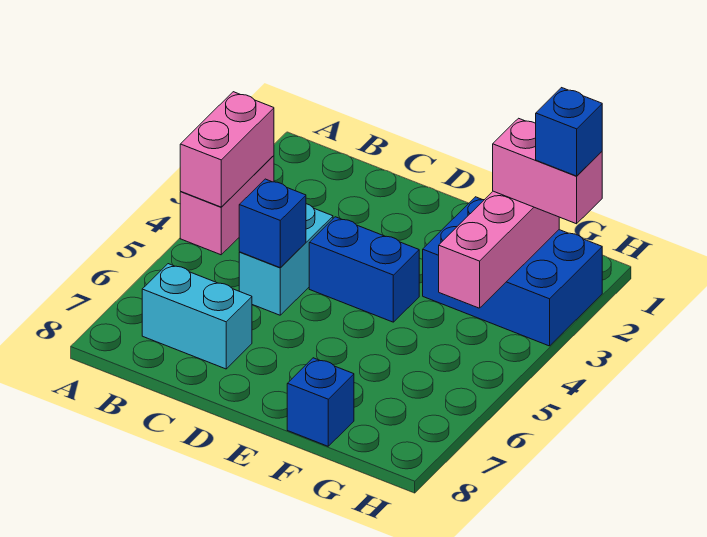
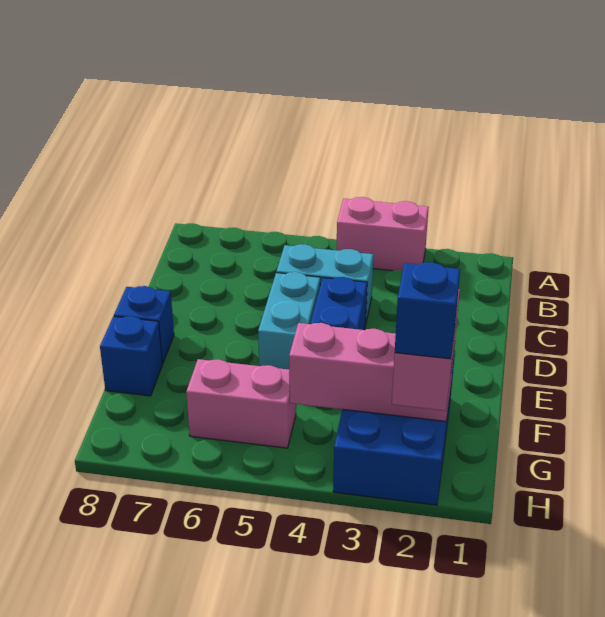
pink 1x2 brick [180,92,274,207] -> pink 1x2 brick moved to [186,359,296,448]
cyan 1x2 brick [142,264,252,369] -> cyan 1x2 brick moved to [258,272,320,369]
blue 1x1 brick [239,179,306,268] -> blue 1x1 brick moved to [114,286,174,364]

